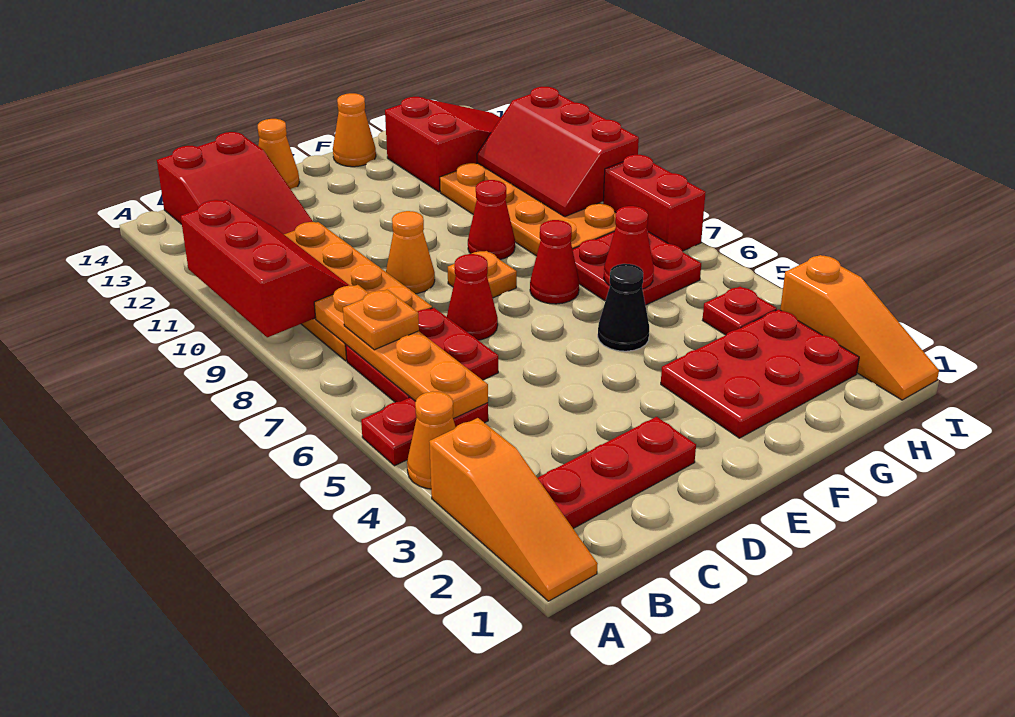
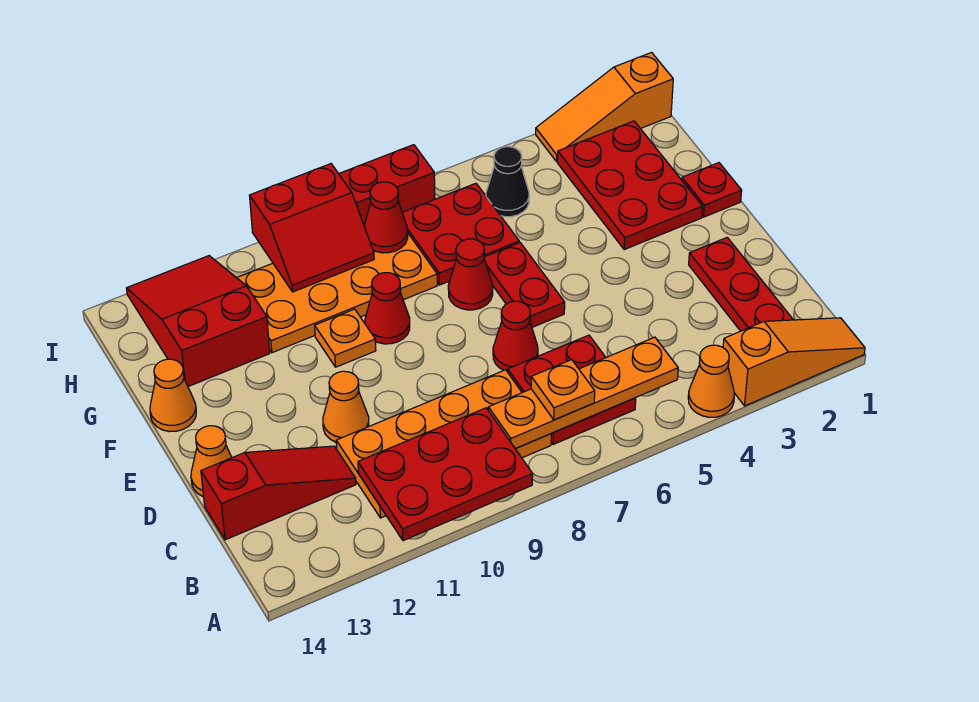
red 1x2 plate [361,397,488,466] -> red 1x2 plate moved to [484,243,565,327]
red 2x3 slope [181,200,350,337] -> red 2x3 plate [358,408,533,541]
red 2x3 slope [157,132,313,234] -> red 1x3 slope [201,446,356,540]
orange 1x1 cone [386,211,435,294] -> orange 1x1 cone moved to [323,371,369,442]
orange 1x1 plate [448,251,517,298] -> orange 1x1 plate moved to [315,309,376,367]
black 1x1 cone [598,264,649,351] -> black 1x1 cone moved to [486,147,529,217]
red 1x1 cone [604,206,654,289] -> red 1x1 cone moved to [364,182,408,253]
red 1x1 plate [703,286,777,335] -> red 1x1 plate moved to [682,163,742,217]
red 2x3 slope [477,87,639,217] -> red 2x2 slope [250,164,374,292]
orange 1x3 slope [780,255,939,400] -> orange 1x3 slope turned to [536,53,673,162]

